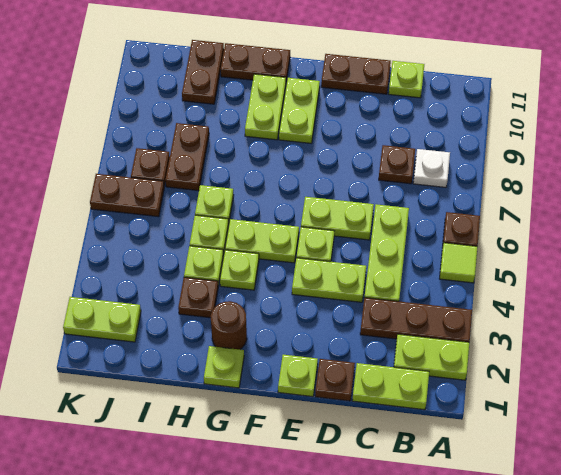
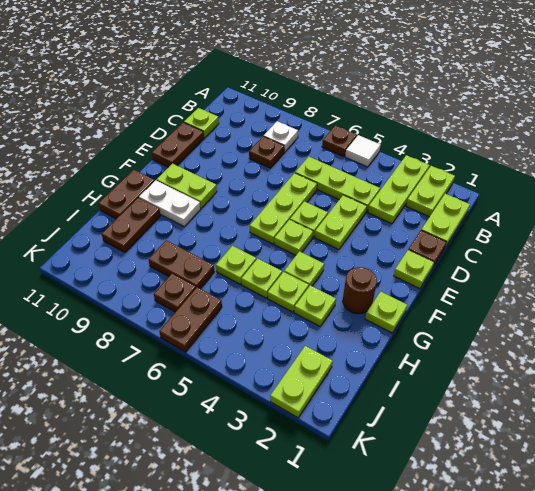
brown 1x3 plate [360,298,472,342] -> lime 1x3 plate [368,155,430,224]
lime 1x1 tile [440,243,478,283] -> white 1x1 tile [345,135,381,167]
lime 1x2 plate [301,197,374,240] -> lime 1x3 plate [250,173,317,244]
lime 1x2 plate [225,219,299,263] -> lime 1x1 plate [274,220,313,255]
lime 1x2 plate [245,74,286,140] -> white 1x2 plate [139,180,201,226]
brown 1x1 plate [178,277,218,318] -> lime 1x1 plate [294,285,336,326]
brown 1x2 plate [182,40,224,104] -> brown 1x2 plate turned to [102,198,161,252]

